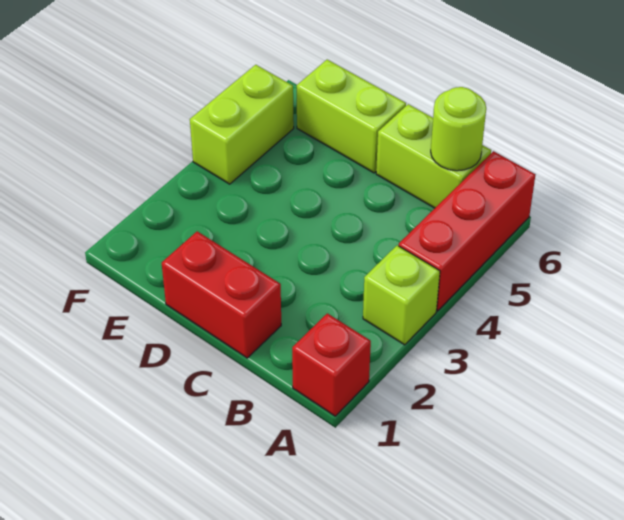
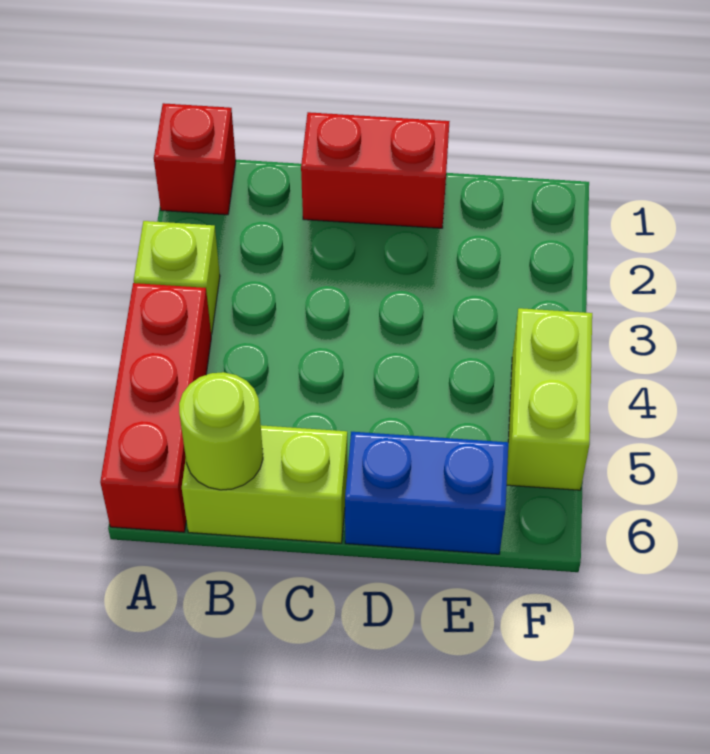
lime 1x2 brick [297,60,406,173] -> blue 1x2 brick [345,432,508,554]

